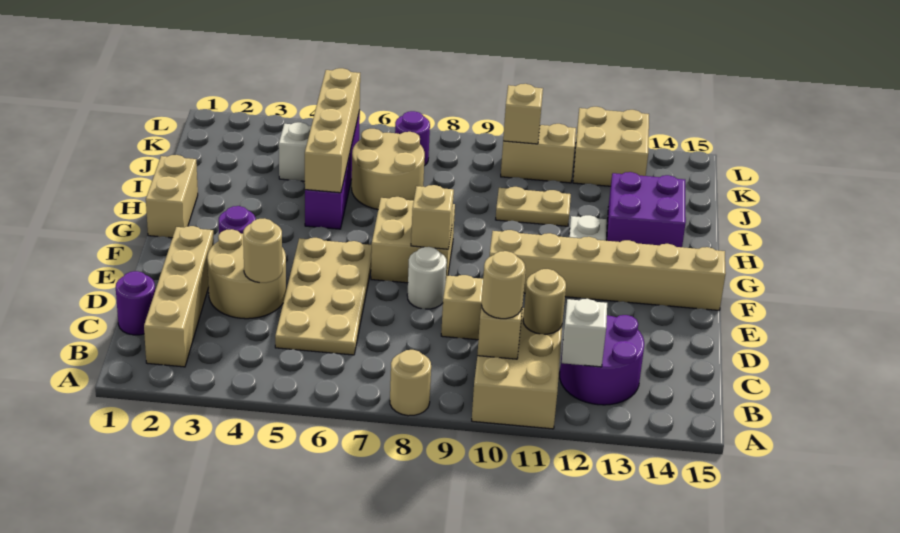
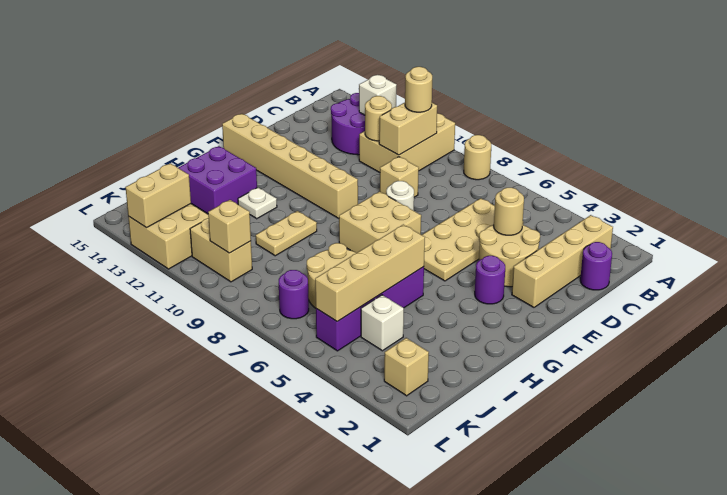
tan 1x1 brick [411,185,454,249] -> tan 1x1 brick moved to [384,338,429,396]
tan 1x2 brick [146,155,198,238] -> tan 1x2 brick moved to [126,163,191,228]
tan 1x2 plate [496,187,571,226] -> tan 1x2 plate turned to [256,211,317,256]

